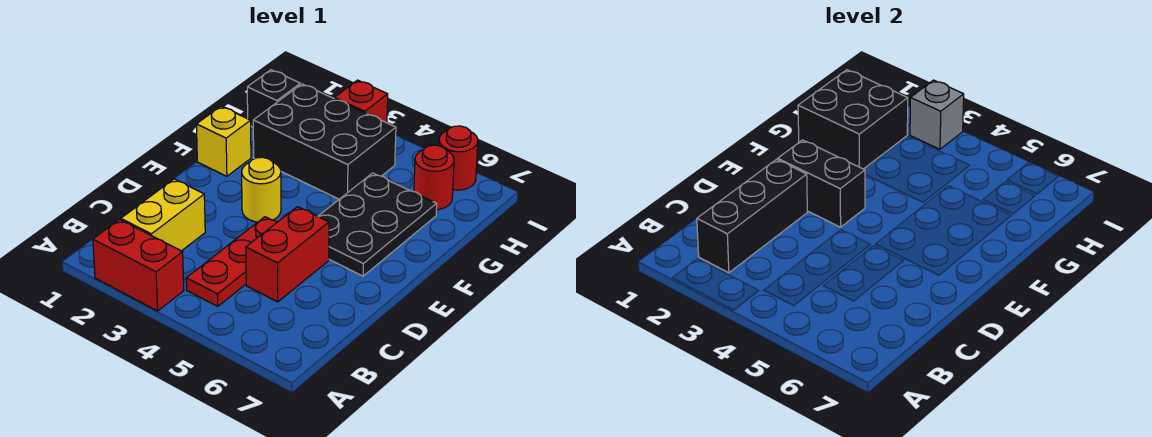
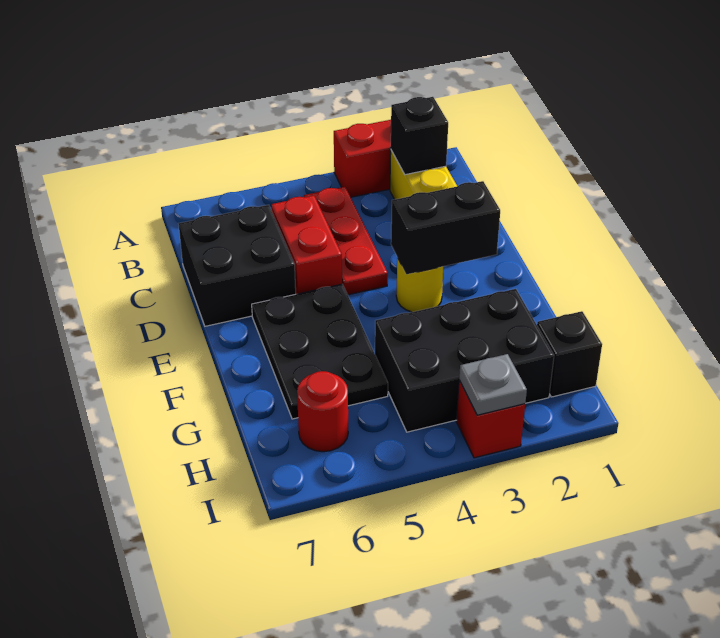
black 1x3 brick [697,159,807,273] -> black 1x1 brick [391,97,448,175]
yellow 1x1 brick [196,106,251,176] -> none
black 2x2 brick [798,70,908,169] -> black 2x2 brick moved to [178,205,296,326]
grey 1x1 brick [910,80,964,149] -> grey 1x1 plate [459,354,527,415]
red 1x1 round brick [439,126,478,190] -> none

